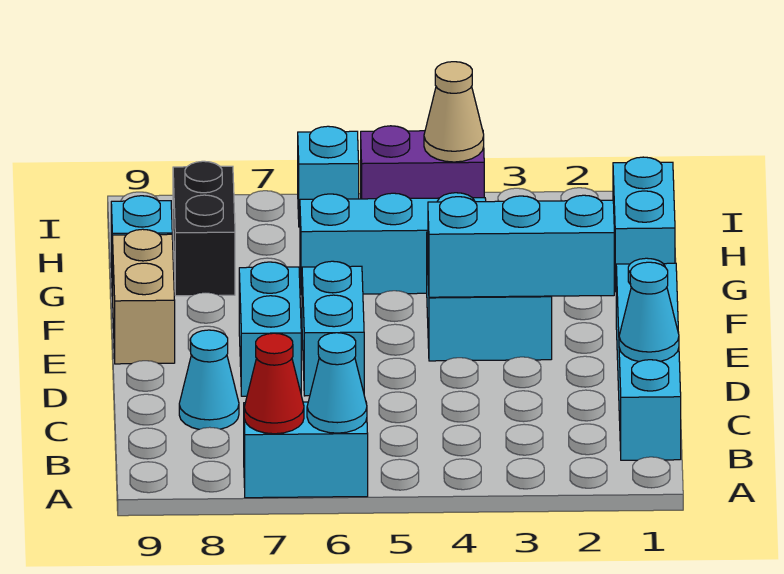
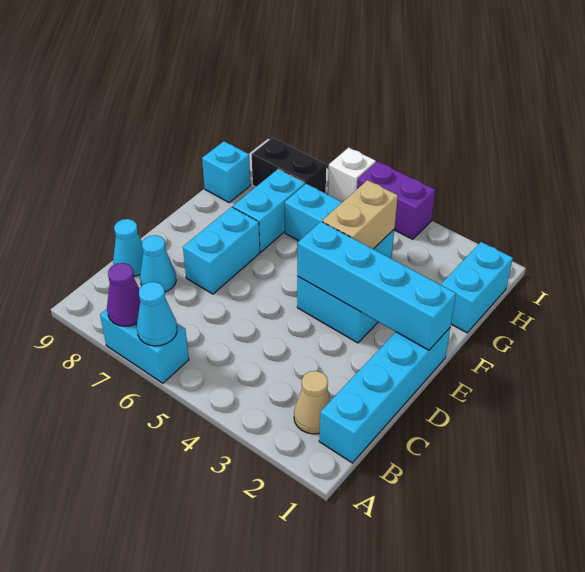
red 1x1 cone [244,333,304,434] -> purple 1x1 cone [107,263,140,326]
cyan 1x1 cone [619,262,679,362] -> cyan 1x1 cone moved to [113,219,143,276]
cyan 1x2 brick [302,261,364,396] -> cyan 1x2 brick moved to [233,169,305,252]
cyan 1x3 brick [428,195,614,297] -> cyan 1x4 brick [297,221,456,350]
tan 1x2 brick [113,229,175,364] -> tan 1x2 brick moved to [322,180,398,249]
black 1x2 brick [173,161,235,296] -> black 1x2 brick turned to [252,138,326,193]
tan 1x1 cone [424,62,484,162] -> tan 1x1 cone moved to [294,371,331,434]
cyan 1x1 brick [298,126,359,227] -> white 1x1 brick [328,148,376,202]

